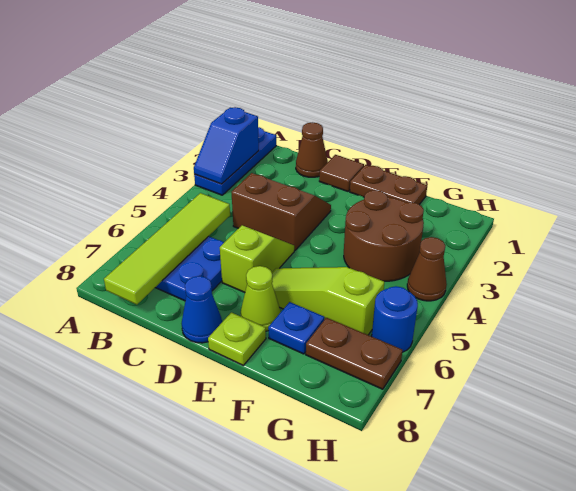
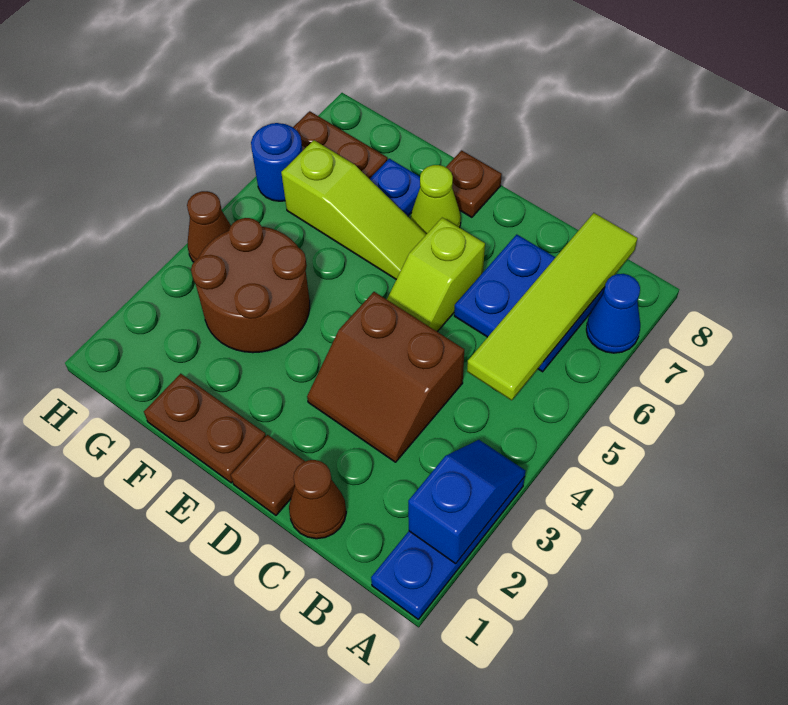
blue 1x1 cone [182,276,222,343] -> blue 1x1 cone moved to [586,274,640,353]
lime 1x1 plate [208,312,266,365] -> brown 1x1 plate [446,150,502,217]

